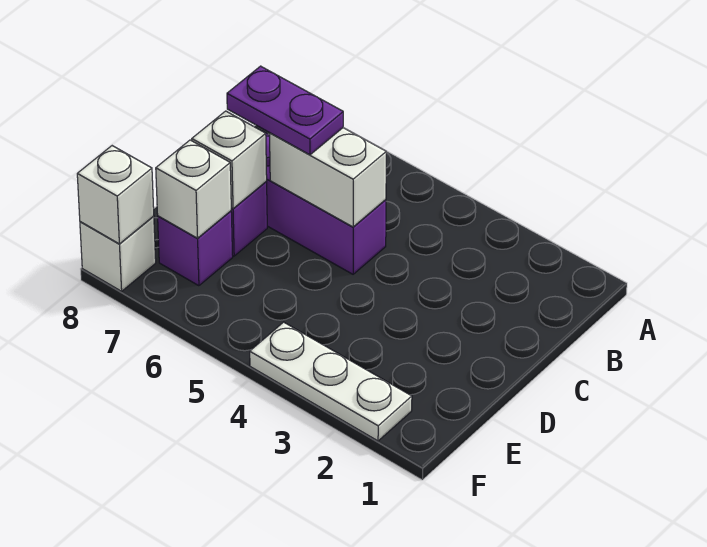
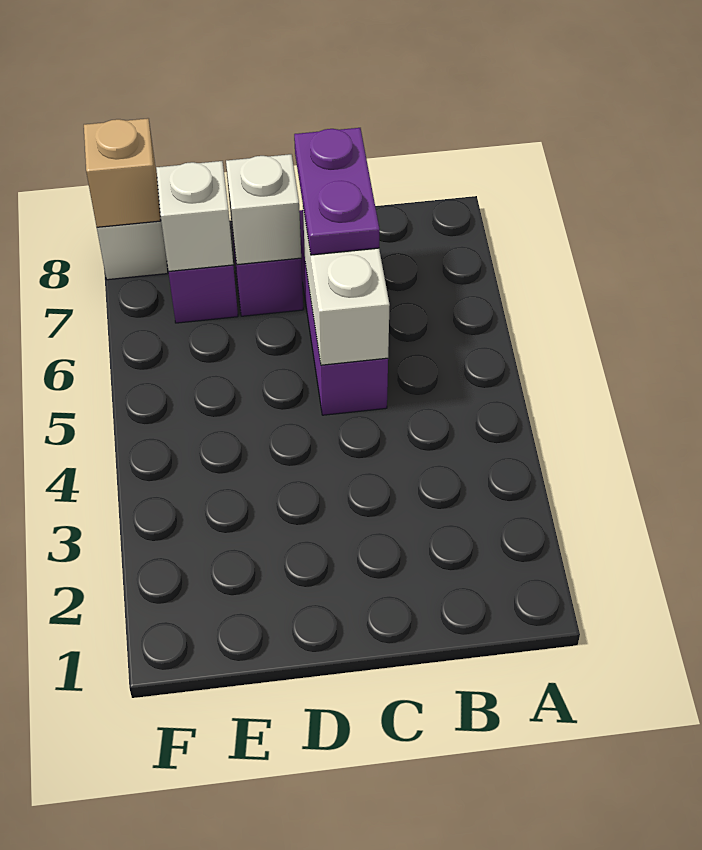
white 1x3 plate [250,322,412,441] -> none
white 1x1 brick [77,146,154,244] -> tan 1x1 brick [84,118,161,227]

